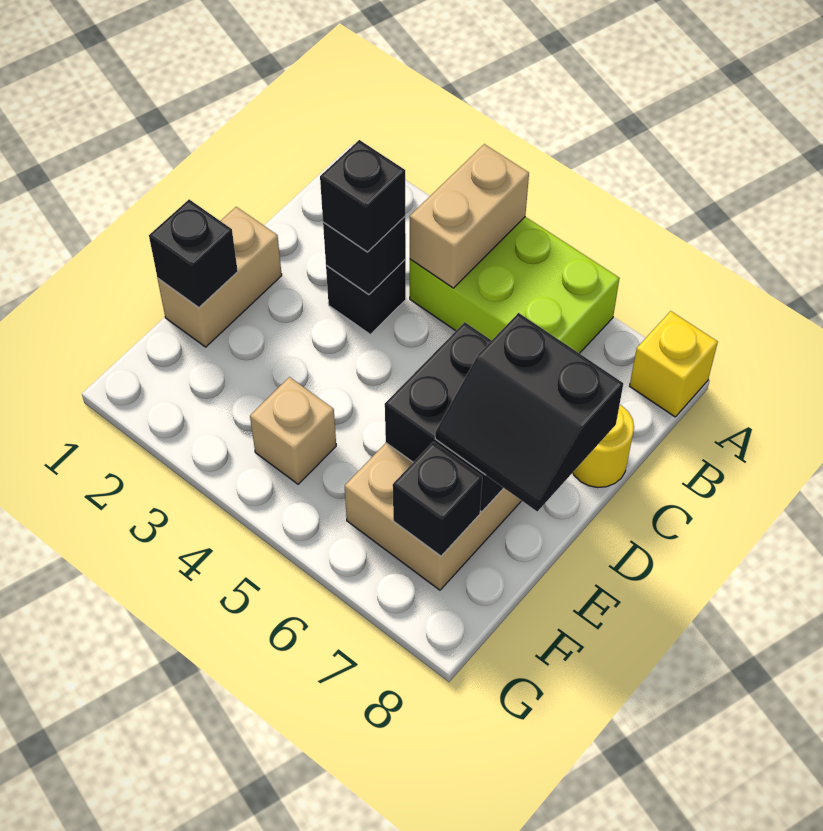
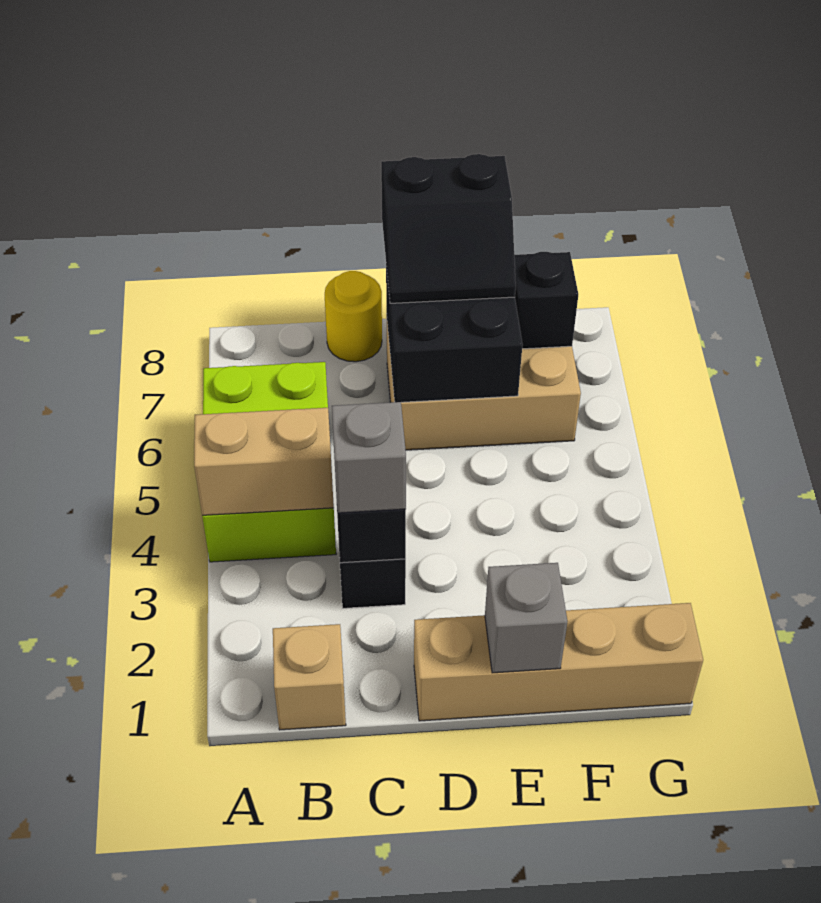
yellow 1x1 brick [630,311,718,417] -> none
black 1x1 brick [320,140,405,252] -> grey 1x1 brick [332,402,406,513]
tan 1x2 brick [158,207,282,347] -> tan 1x4 brick [414,603,703,721]
black 2x2 slope [435,313,623,511] -> black 2x2 slope turned to [381,154,516,303]
black 1x1 brick [149,199,238,307] -> grey 1x1 brick [485,563,568,673]
tan 1x1 brick [250,377,336,484] -> tan 1x1 brick moved to [273,624,346,730]

